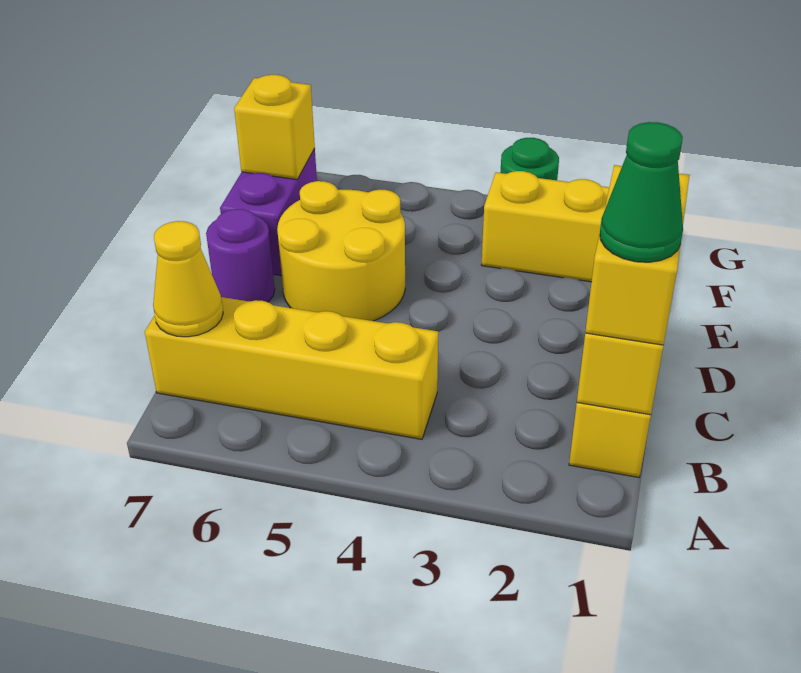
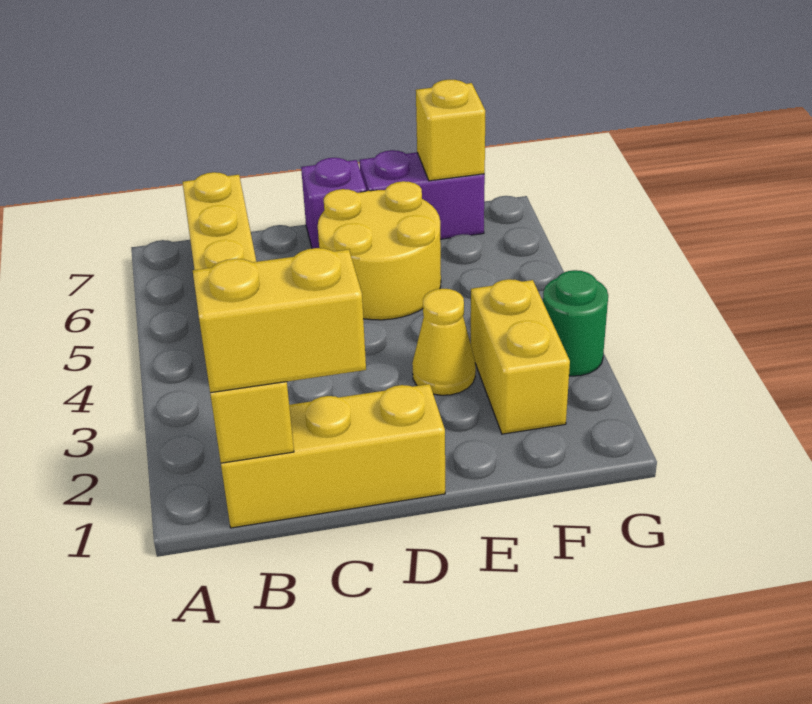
green 1x1 cone [600,122,683,262] -> none
yellow 1x1 cone [153,221,223,337] -> yellow 1x1 cone moved to [412,288,476,395]
purple 1x1 round brick [206,209,275,302] -> purple 1x1 brick [301,158,366,248]

